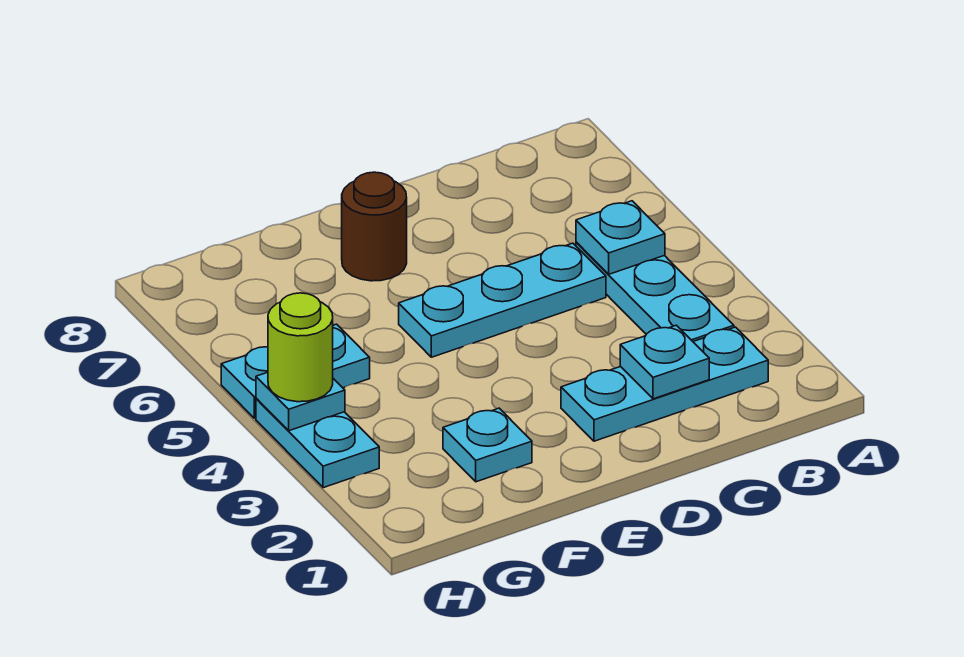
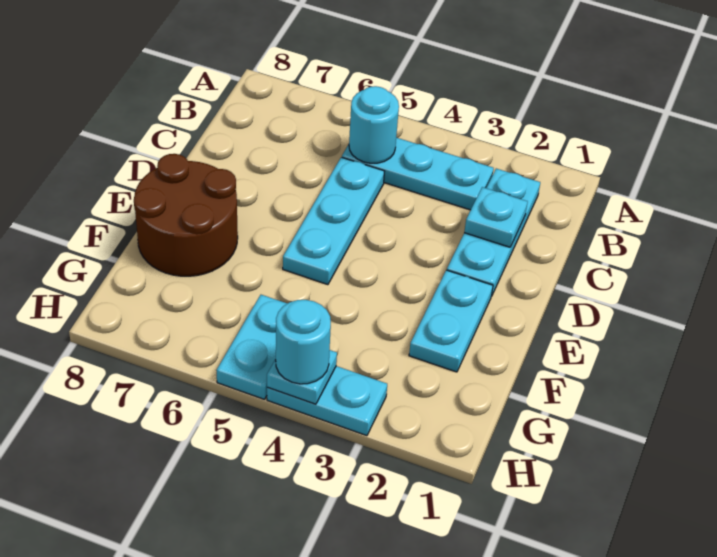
cyan 1x1 plate [576,201,665,274] -> cyan 1x1 round brick [349,86,399,163]
brown 1x1 round brick [342,172,407,281] -> brown 2x2 round brick [134,154,238,276]
cyan 1x1 plate [443,408,532,482] -> cyan 1x2 plate [409,270,493,372]
lime 1x1 round brick [268,293,333,402] -> cyan 1x1 round brick [276,300,331,384]

